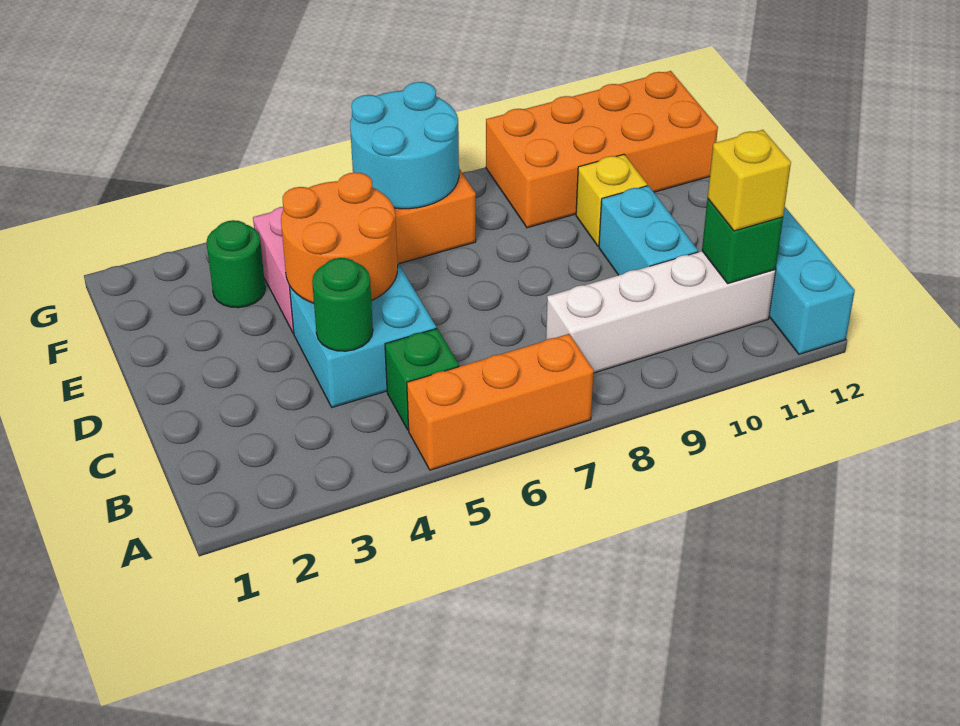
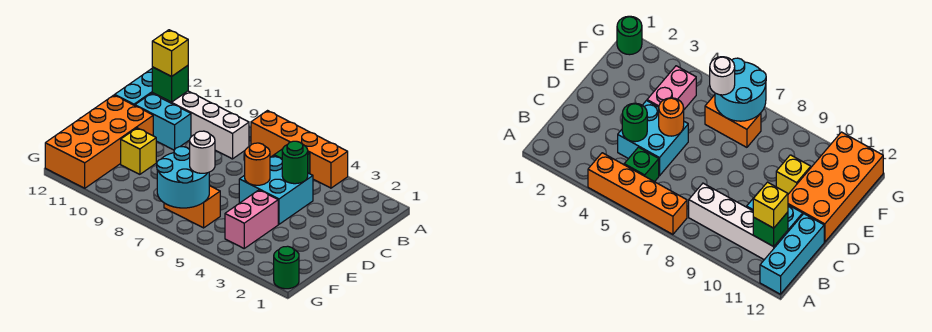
orange 1x3 brick [407,334,594,470] -> orange 1x4 brick [251,111,348,188]
cyan 1x2 brick [599,186,698,275] -> cyan 1x2 brick turned to [135,93,191,150]
orange 2x2 round brick [281,172,398,303] -> orange 1x1 round brick [245,143,270,185]
green 1x1 round brick [206,220,265,308] -> green 1x1 round brick moved to [274,246,299,289]
none -> white 1x1 round brick [190,131,215,173]
orange 2x4 brick [486,71,718,228] -> orange 2x4 brick turned to [45,95,153,188]

